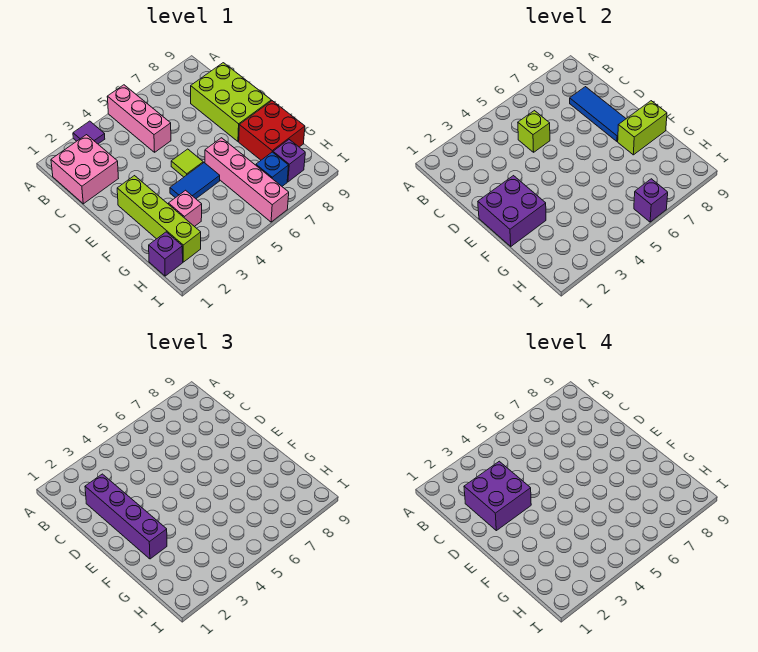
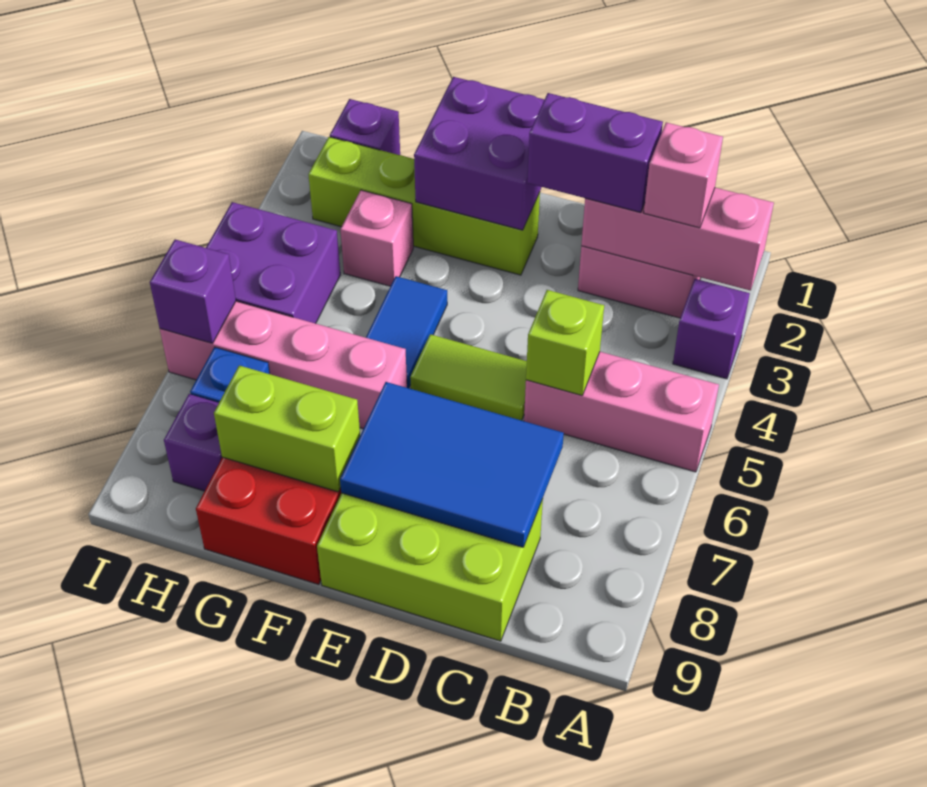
none -> pink 1x3 brick [581,188,774,291]
purple 1x1 tile [73,121,105,144] -> purple 1x1 brick [673,279,750,379]
none -> pink 1x1 brick [644,122,723,228]
purple 1x4 brick [85,474,167,559] -> purple 1x2 brick [527,93,663,212]
purple 2x2 brick [464,461,531,531] -> purple 2x2 brick moved to [206,202,340,324]
blue 1x3 tile [570,87,626,141] -> blue 2x3 tile [340,382,564,547]
lime 1x1 tile [171,149,203,177] -> lime 1x2 tile [410,334,527,421]
lime 1x2 brick [618,101,667,155] -> lime 1x2 brick turned to [214,365,360,492]

